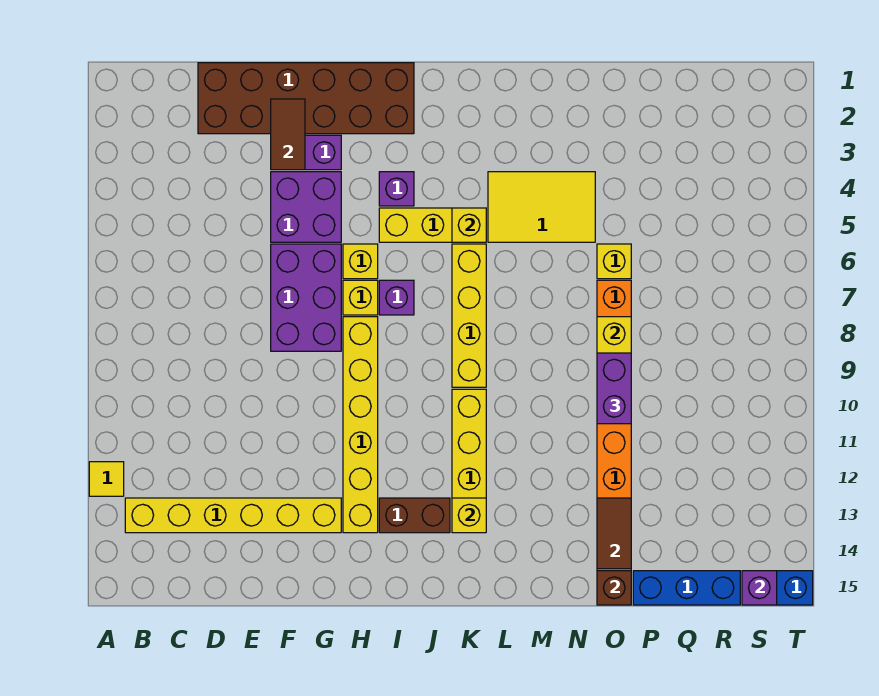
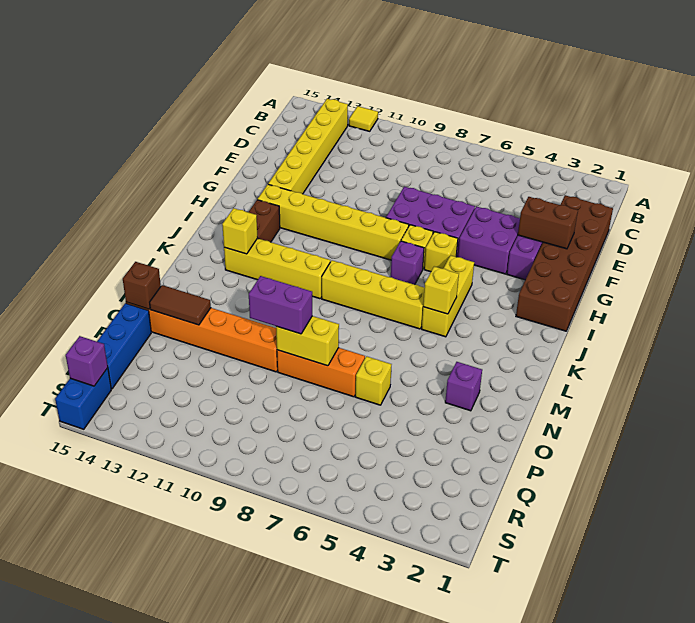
brown 1x2 tile [271,99,305,170] -> brown 1x2 brick [518,197,578,249]
purple 1x1 brick [379,172,414,206] -> purple 1x1 brick moved to [445,362,482,411]
yellow 2x3 tile [488,172,595,242] -> none

